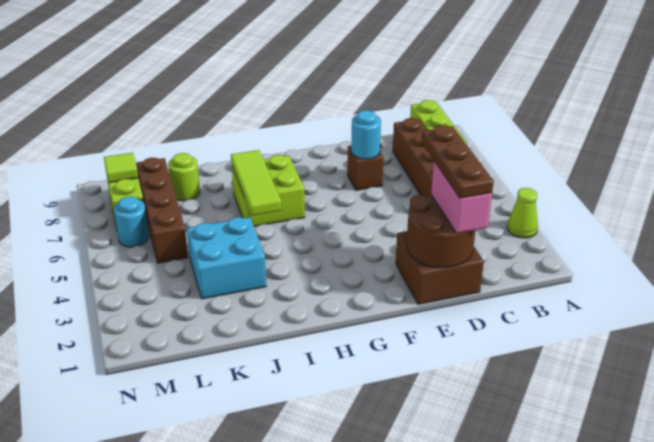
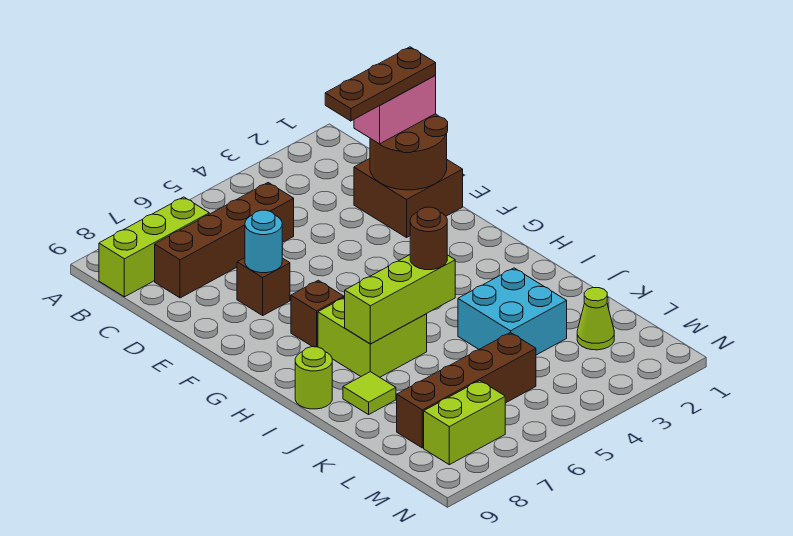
lime 1x1 cone [507,188,538,238] -> lime 1x1 cone moved to [577,288,614,350]
none -> brown 1x1 brick [291,280,344,347]
lime 1x3 tile [231,150,281,216] -> lime 1x3 brick [345,255,455,344]
none -> brown 1x1 round brick [410,207,447,270]
lime 1x1 round brick [168,153,200,201] -> lime 1x1 round brick moved to [295,347,332,409]
cyan 1x1 round brick [114,197,149,247] -> none
lime 1x1 tile [104,153,138,183] -> lime 1x1 tile moved to [343,372,396,415]

